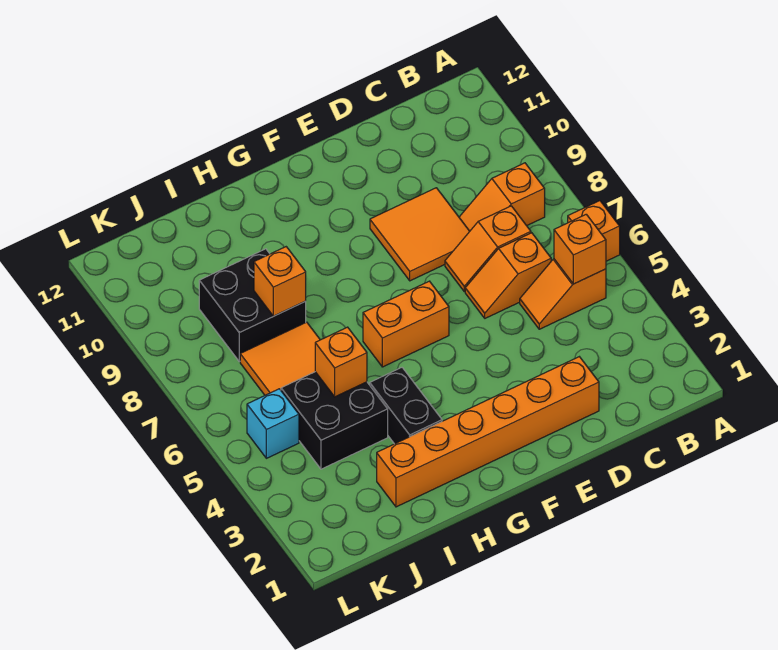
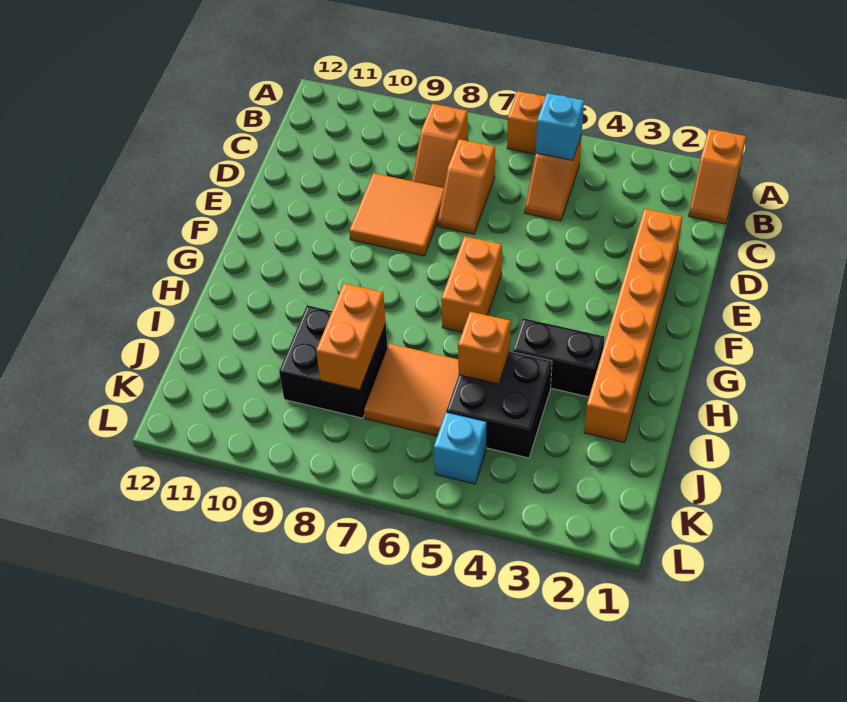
orange 1x1 brick [554,214,606,284] -> cyan 1x1 brick [536,93,584,160]
orange 1x2 slope [465,233,551,318] -> orange 1x2 slope moved to [689,129,746,224]
orange 1x1 brick [254,247,306,316] -> orange 1x2 brick [316,283,386,390]

